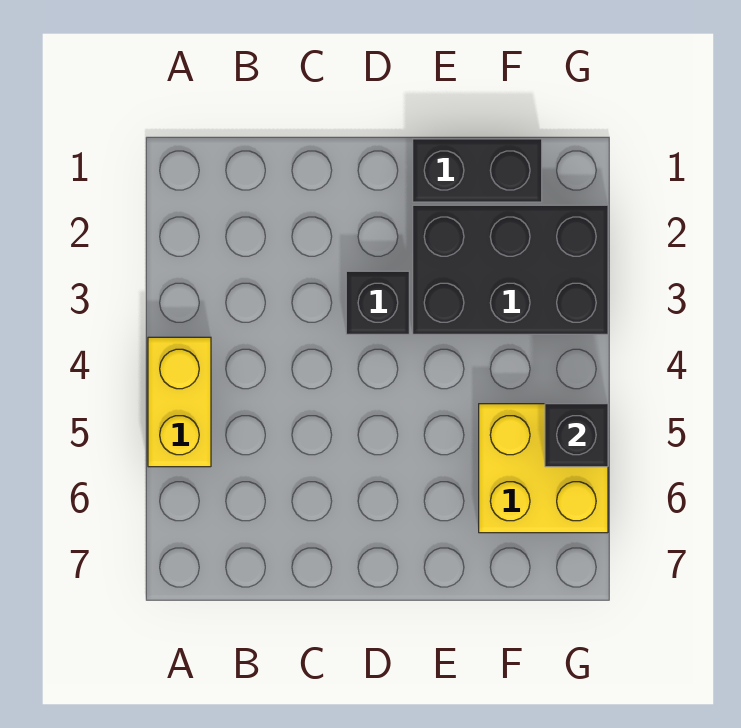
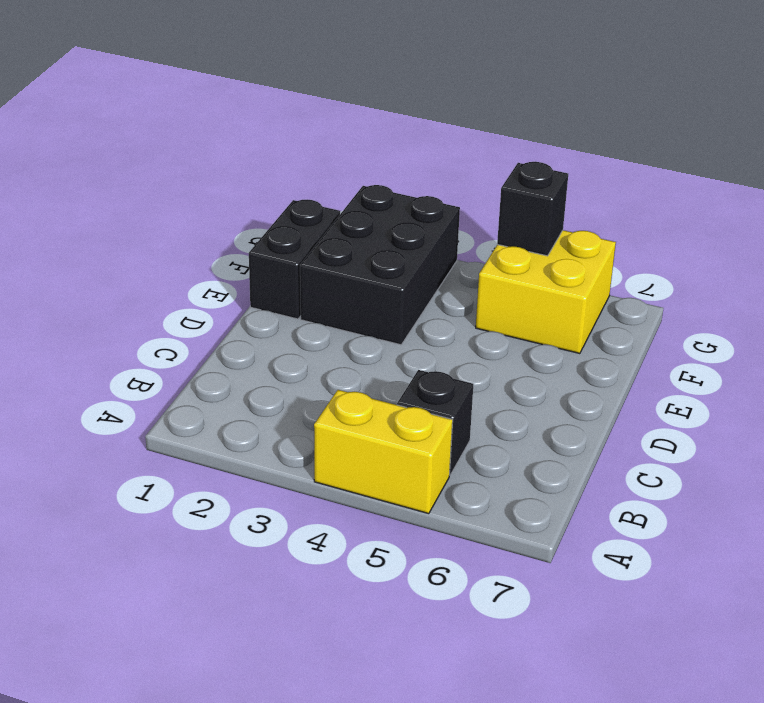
black 1x1 brick [346,271,409,334] -> black 1x1 brick moved to [397,370,473,475]

